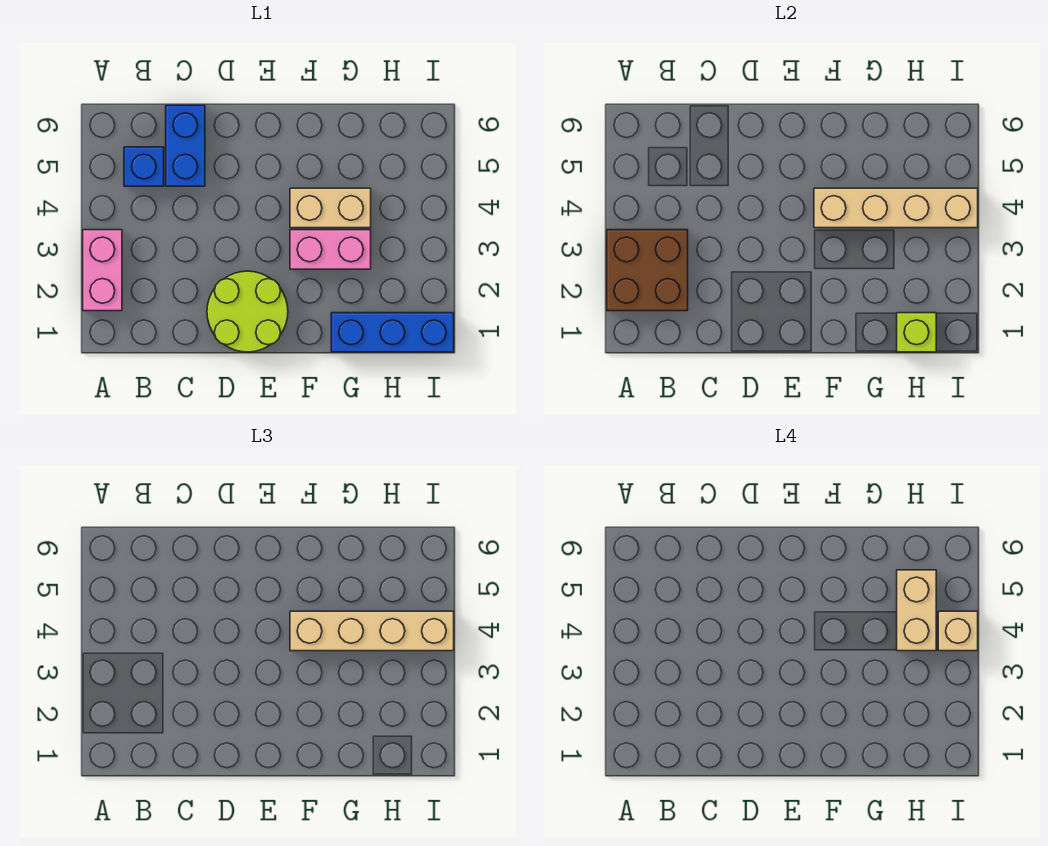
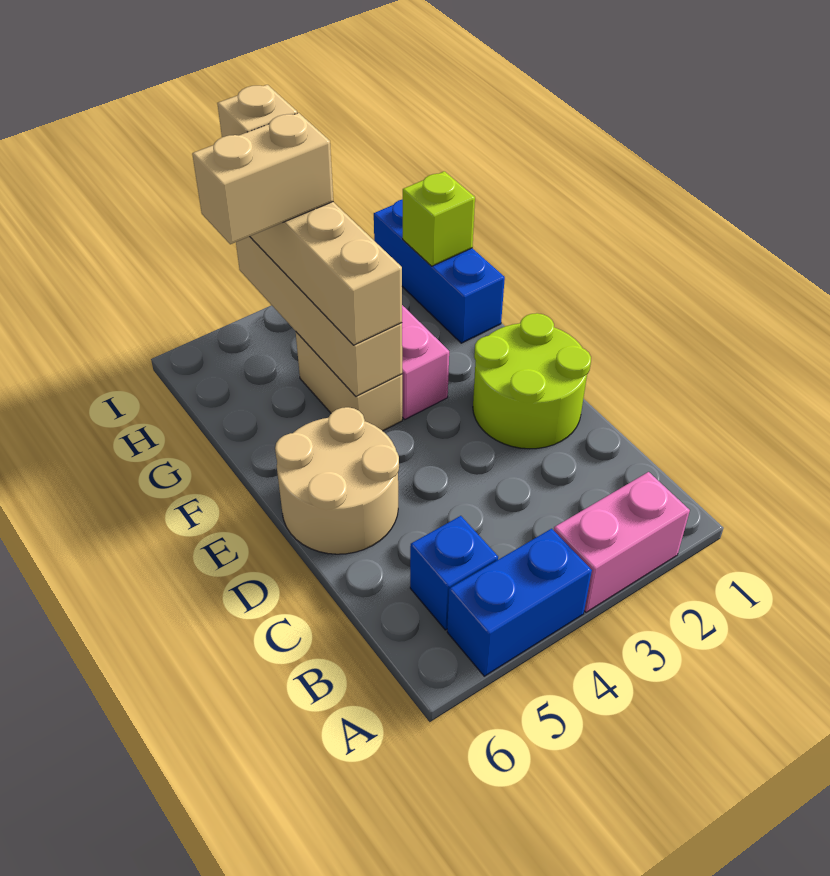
brown 2x2 brick [607,230,688,311] -> none
blue 1x2 brick [166,105,205,186] -> blue 1x2 brick moved to [447,529,592,676]
none -> tan 2x2 round brick [275,407,399,554]

